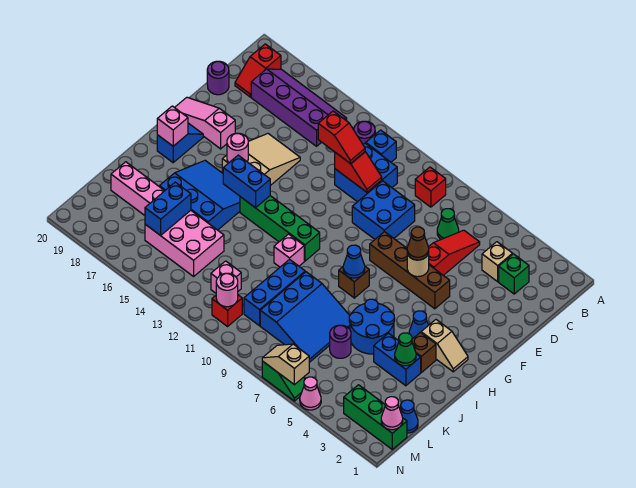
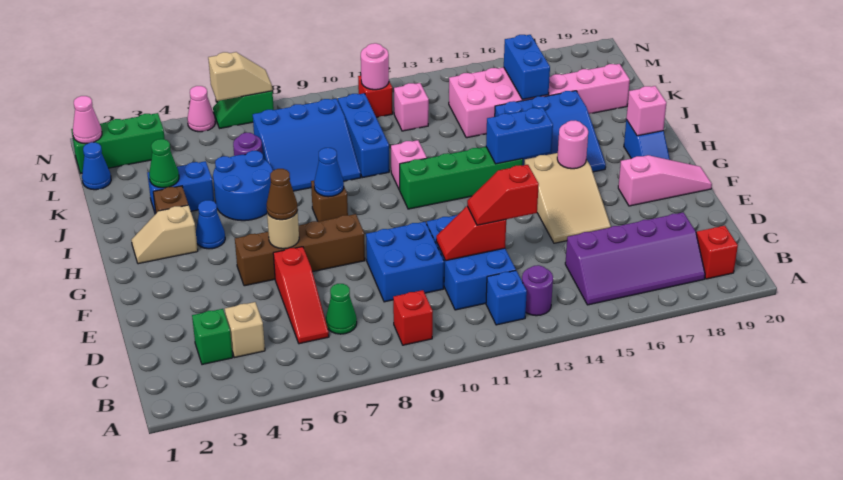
blue 2x2 brick [335,143,397,202] -> blue 2x3 brick [427,215,516,310]
purple 1x1 round brick [207,61,229,95] -> none
blue 3x3 slope [260,272,350,362] -> blue 3x3 slope turned to [253,99,361,191]

